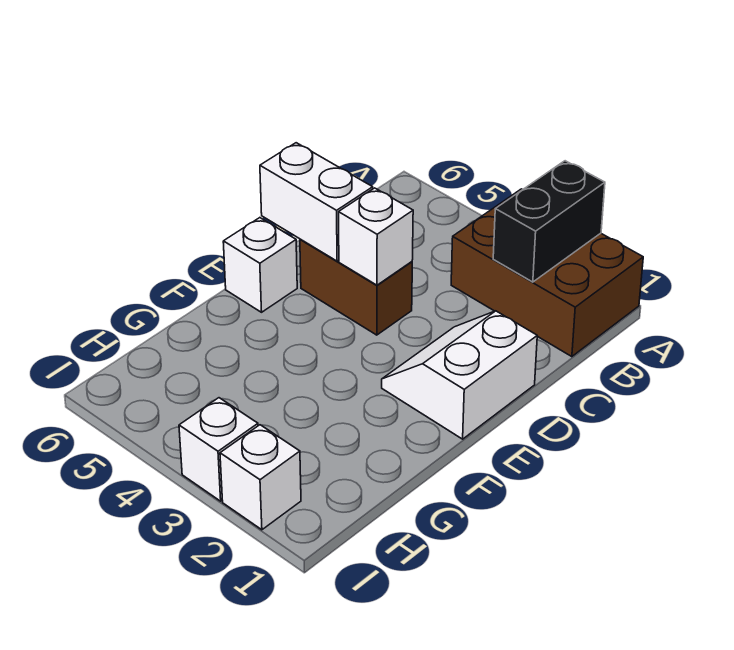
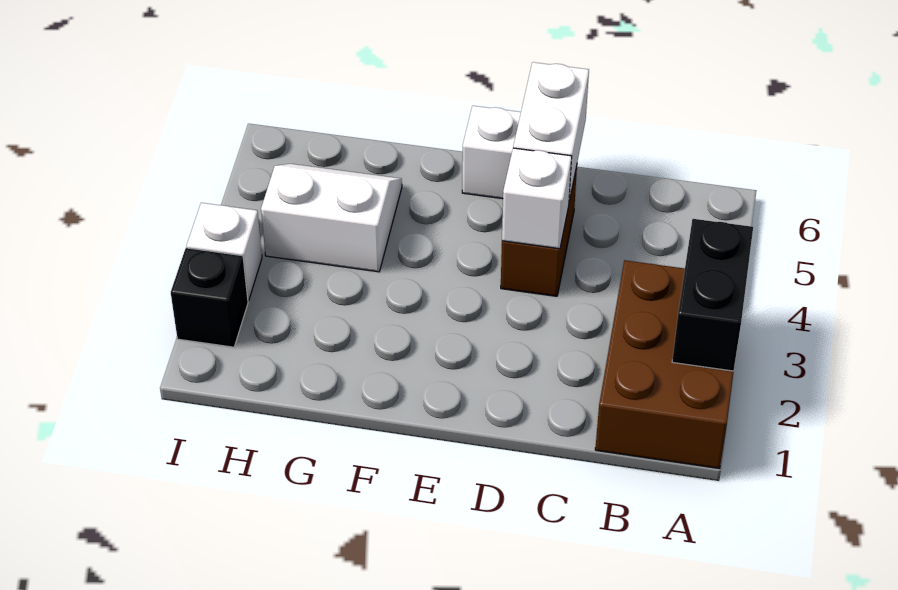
black 1x2 brick [493,161,605,282] -> black 1x2 brick turned to [672,219,753,371]
white 2x2 slope [382,311,537,439] -> white 2x2 slope moved to [261,164,402,272]
white 1x1 brick [220,425,301,530] -> black 1x1 brick [171,248,248,347]

